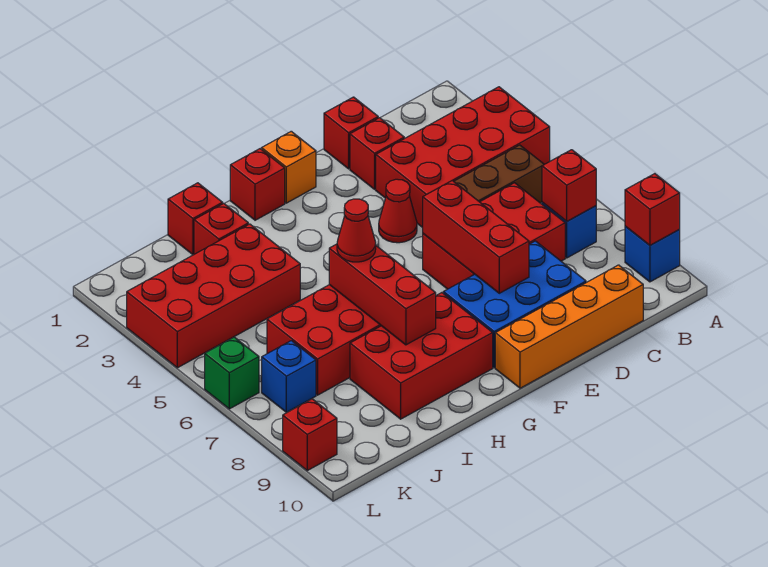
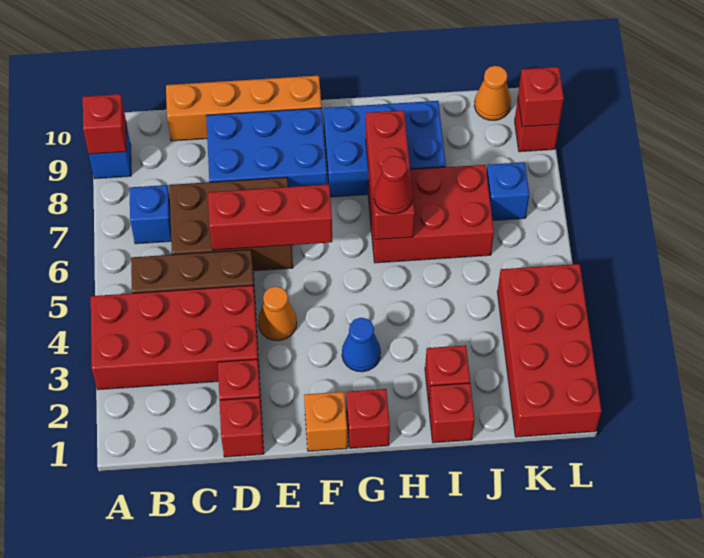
red 1x1 brick [542,150,596,221] -> red 1x1 brick moved to [518,67,564,127]
red 2x3 brick [423,183,565,289] -> brown 2x3 brick [169,177,293,271]
red 1x1 cone [379,179,417,243] -> orange 1x1 cone [258,286,297,341]
red 1x3 brick [423,180,529,293] -> red 1x3 brick turned to [208,184,332,250]
none -> blue 1x1 cone [342,318,381,372]
red 2x3 brick [350,293,493,419] -> blue 2x3 brick [324,101,446,197]
red 2x4 brick [127,224,300,368] -> red 2x4 brick turned to [497,264,601,437]
none -> orange 1x1 cone [474,66,511,121]
green 1x1 brick [205,337,259,409] -> none

